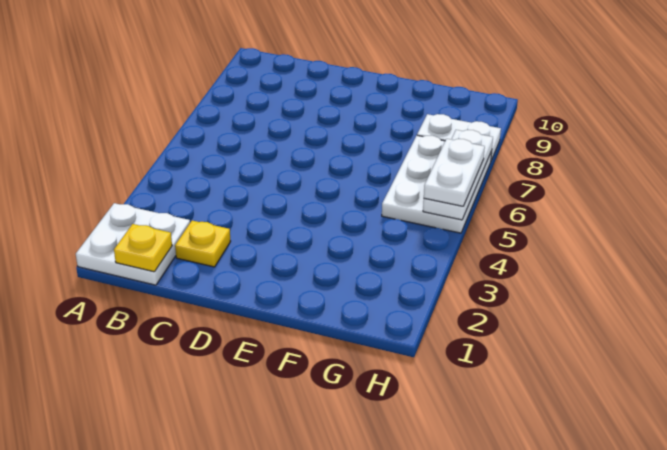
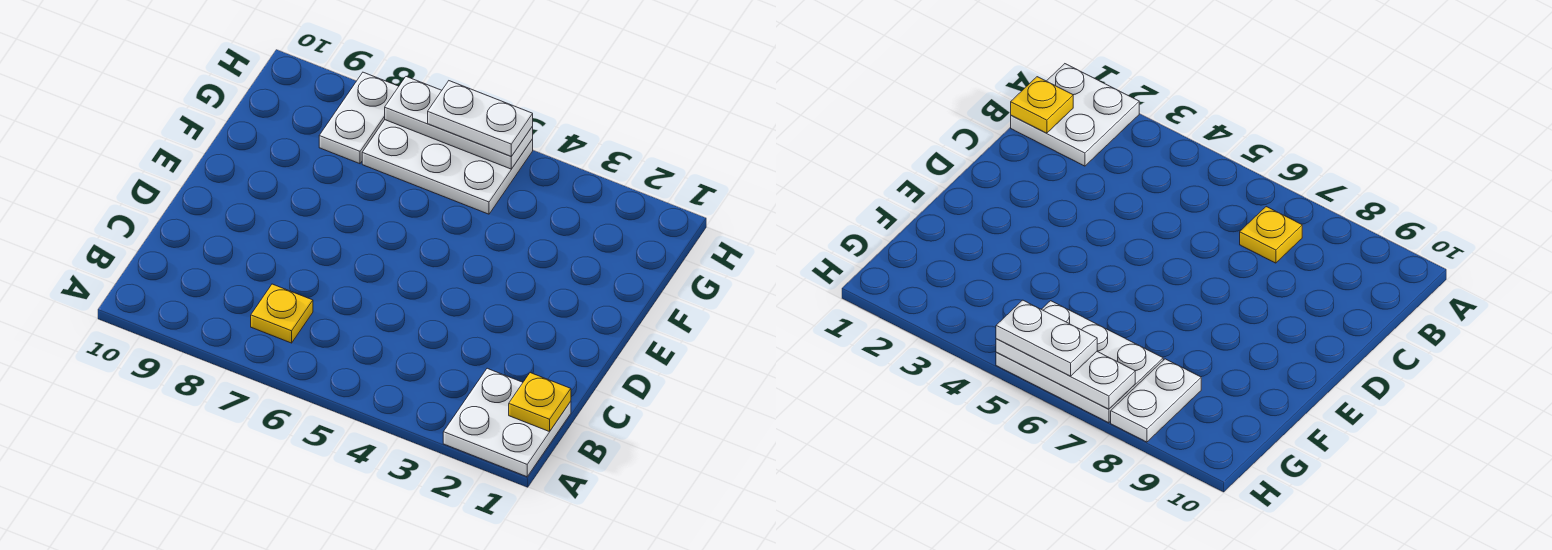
yellow 1x1 plate [175,221,231,267] -> yellow 1x1 plate moved to [251,284,313,343]

